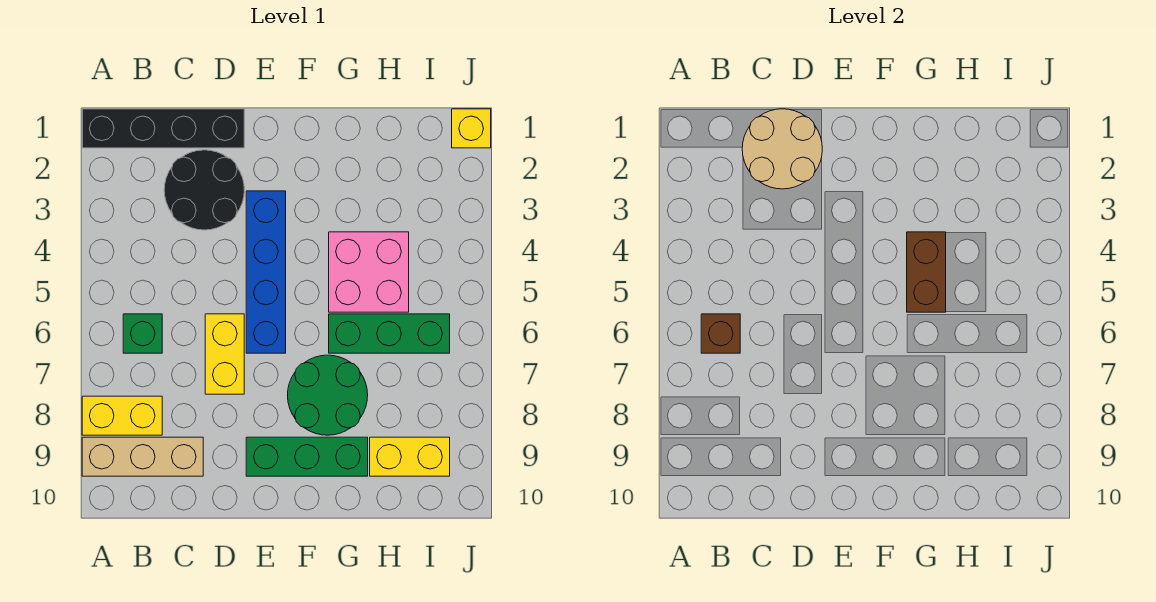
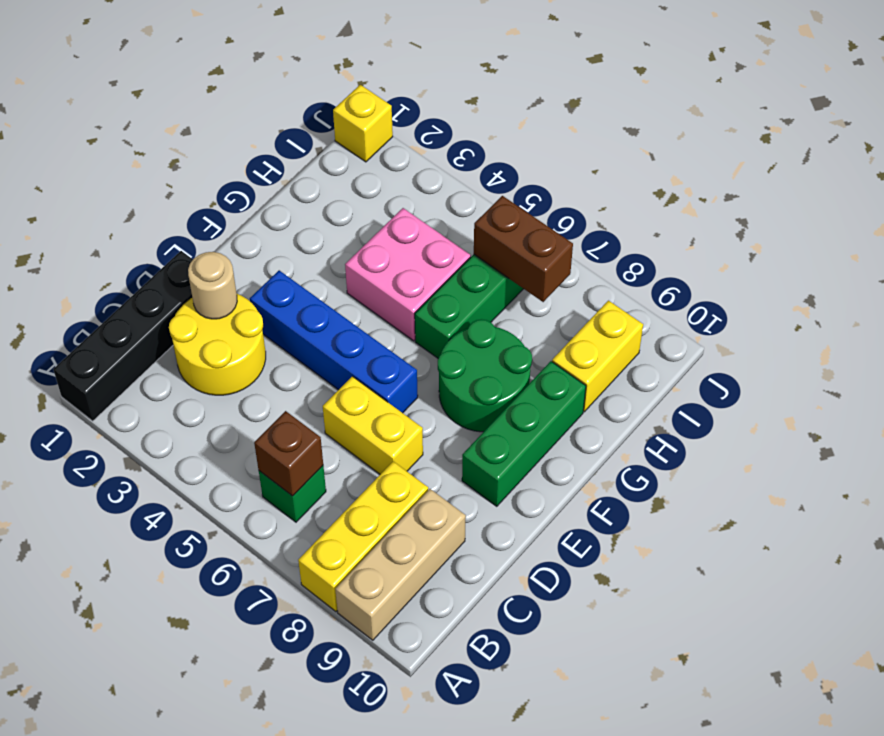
yellow 1x2 brick [82,396,162,435] -> yellow 1x3 brick [298,461,428,611]
tan 2x2 round brick [742,109,822,189] -> tan 1x1 round brick [188,252,237,319]
black 2x2 round brick [164,150,244,230] -> yellow 2x2 round brick [169,294,266,395]
brown 1x2 brick [907,232,946,312] -> brown 1x2 brick moved to [474,196,573,302]

